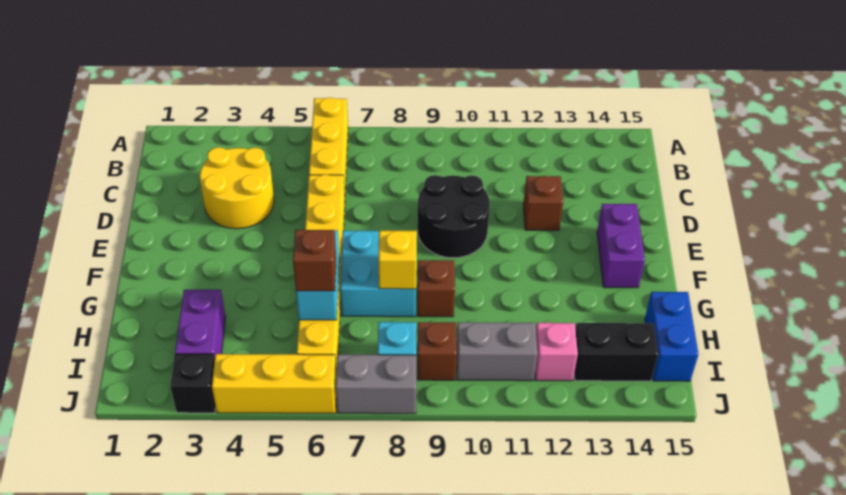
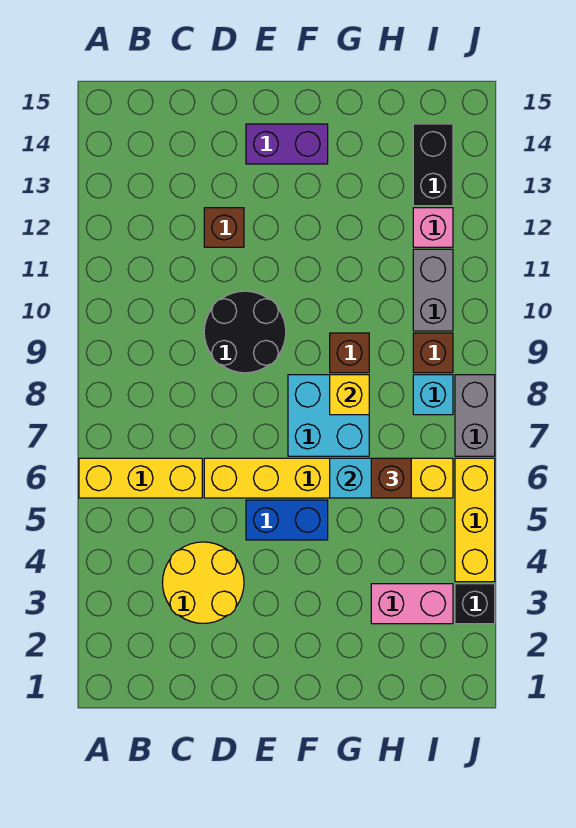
purple 1x2 brick [175,290,226,359] -> pink 1x2 brick [371,584,453,624]
blue 1x2 brick [645,292,699,381] -> blue 1x2 brick moved to [246,500,328,540]

